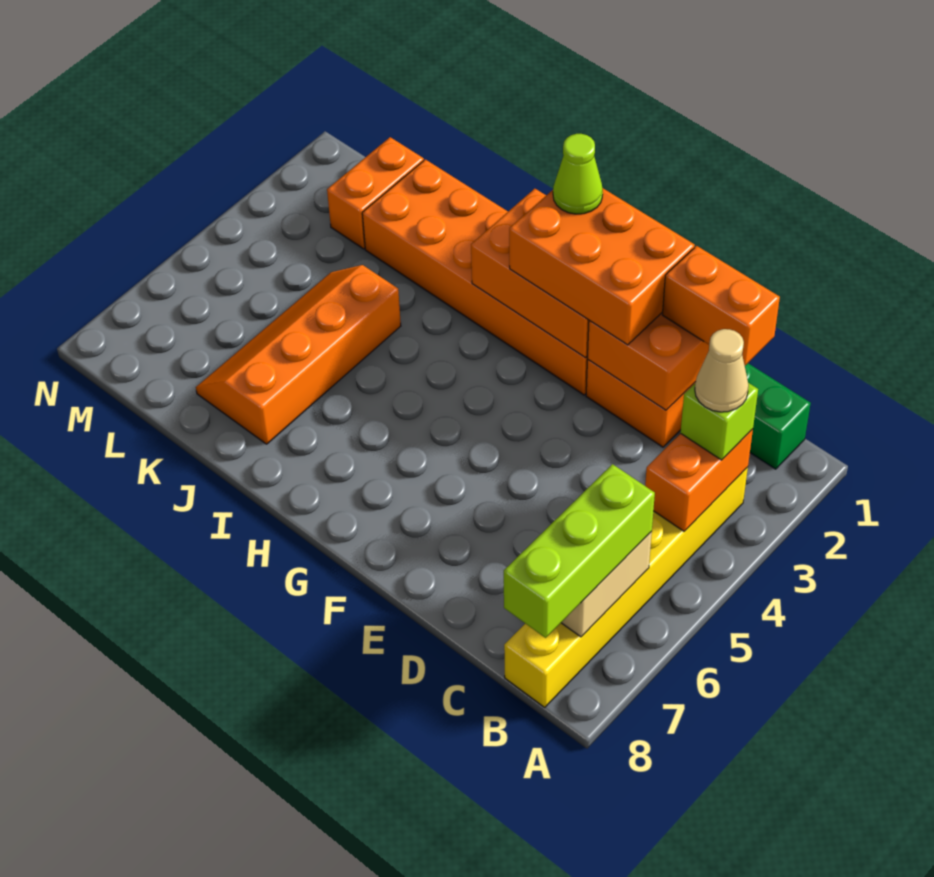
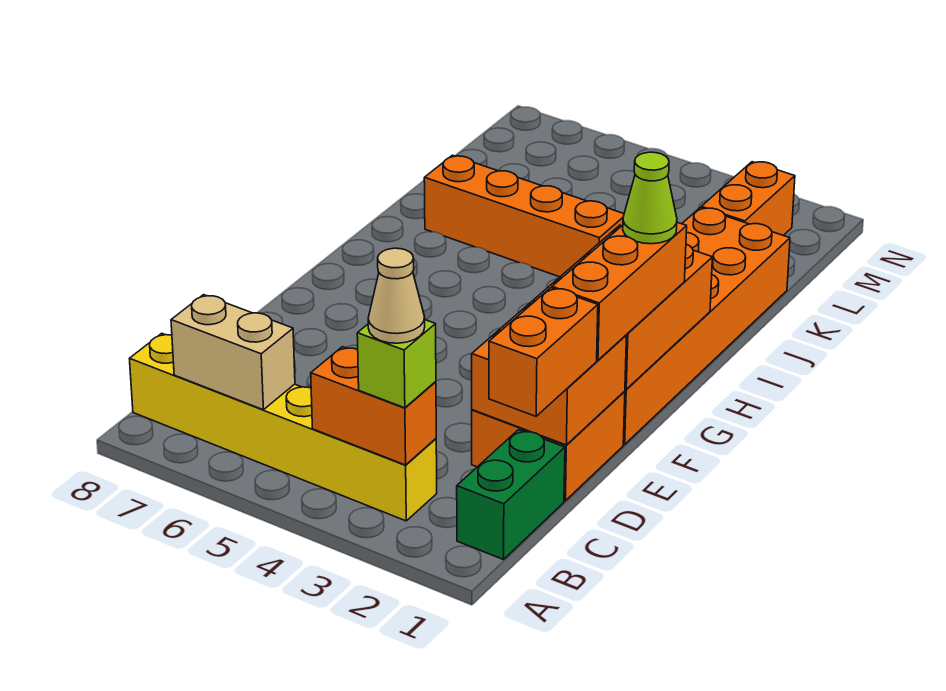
lime 1x3 brick [504,464,655,638] -> none
orange 2x3 brick [509,188,695,345] -> orange 1x3 brick [552,222,687,360]
orange 1x2 brick [327,137,424,249] -> orange 1x2 brick turned to [701,162,795,235]

